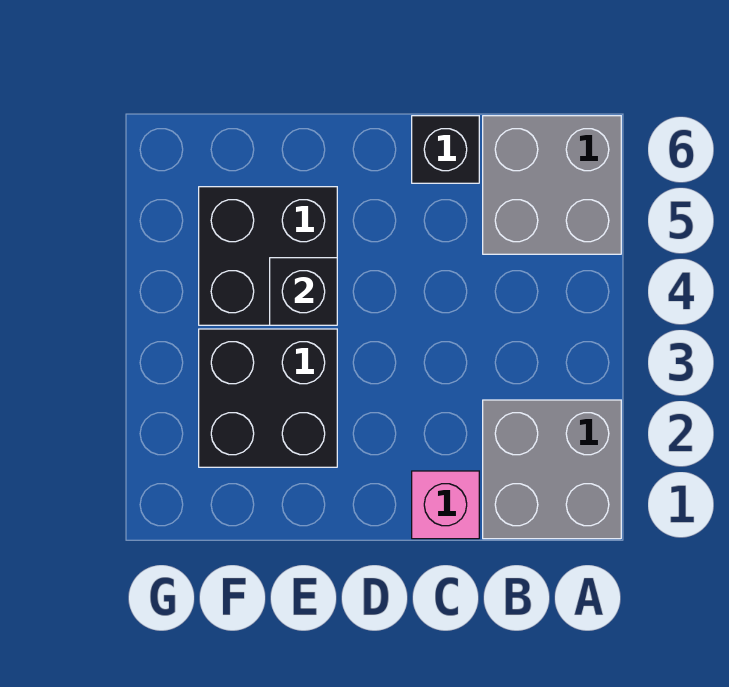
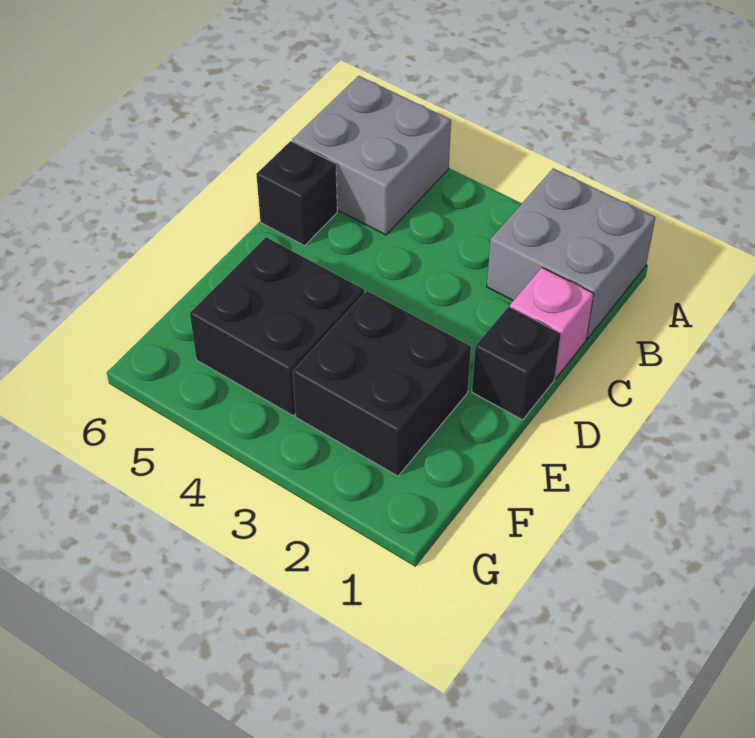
black 1x1 brick [270,258,337,325] -> black 1x1 brick moved to [472,307,561,420]

